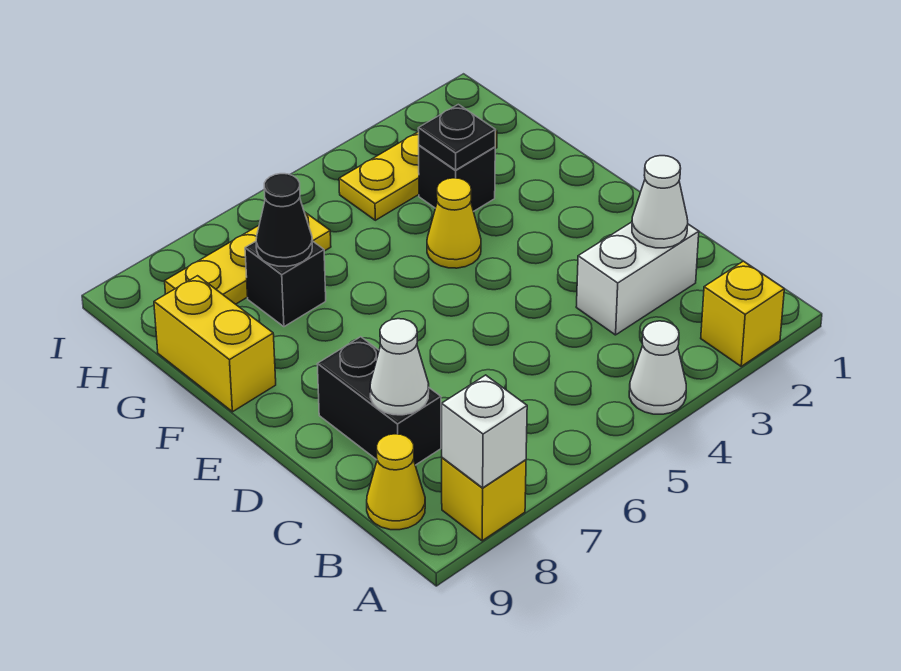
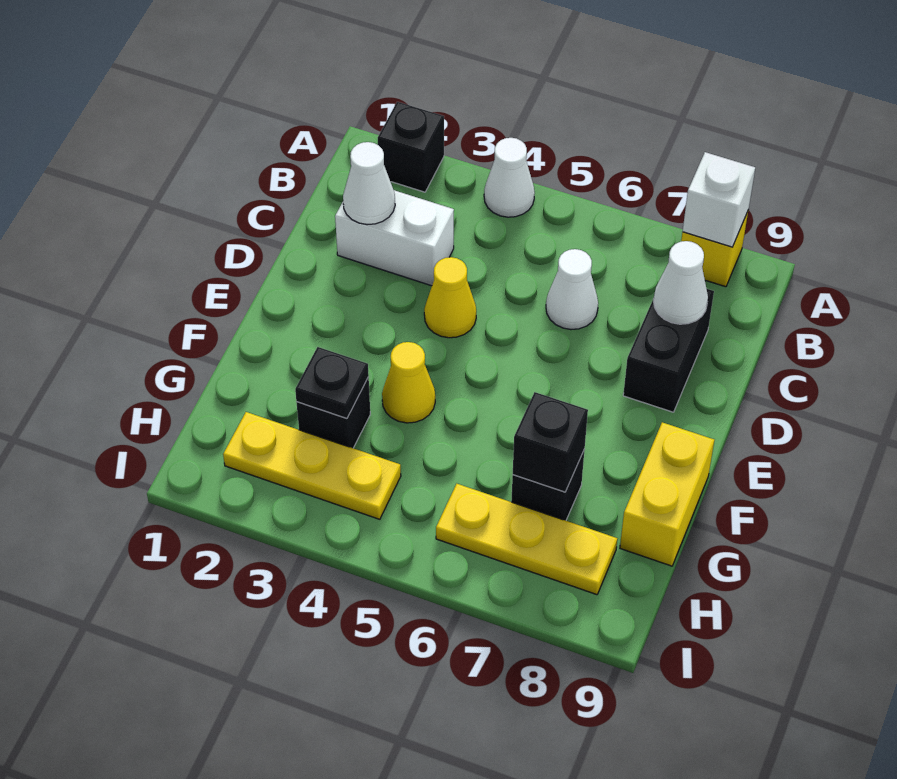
yellow 1x1 brick [701,261,784,366] -> black 1x1 brick [378,102,444,192]
yellow 1x1 cone [367,434,425,530] -> yellow 1x1 cone moved to [424,257,476,338]
none -> white 1x1 cone [546,249,598,329]
black 1x1 cone [256,174,312,266] -> black 1x1 brick [513,392,588,492]

